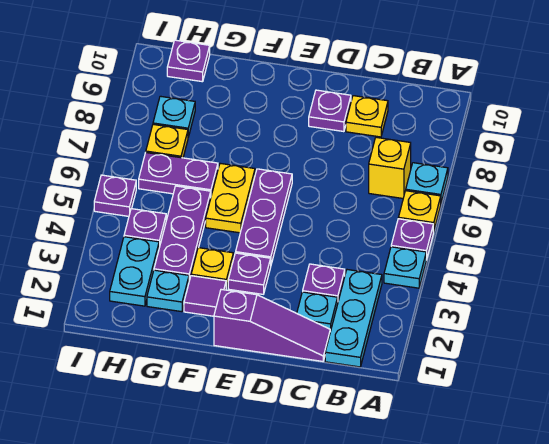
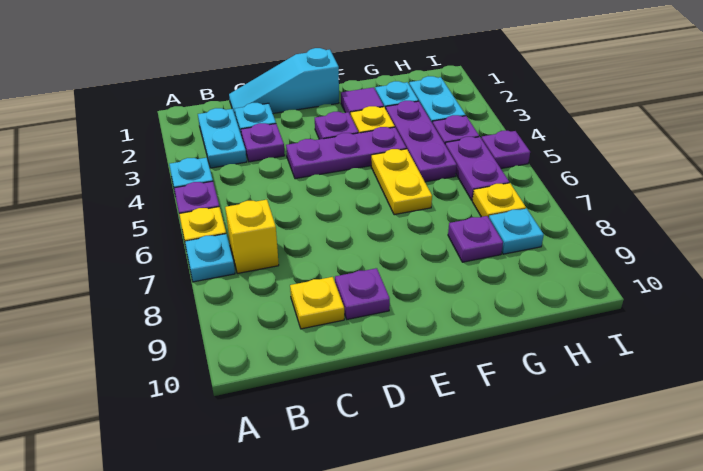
cyan 1x3 plate [325,270,382,367] -> cyan 1x2 plate [198,108,247,168]
purple 1x3 slope [214,289,330,361] -> cyan 1x3 slope [229,48,339,115]
purple 1x3 plate [236,169,292,264] -> purple 1x3 plate turned to [286,127,406,179]
purple 1x2 plate [139,152,218,195] -> purple 1x2 plate turned to [445,137,509,200]
purple 1x1 plate [167,40,210,82] -> purple 1x1 plate moved to [448,216,503,262]

